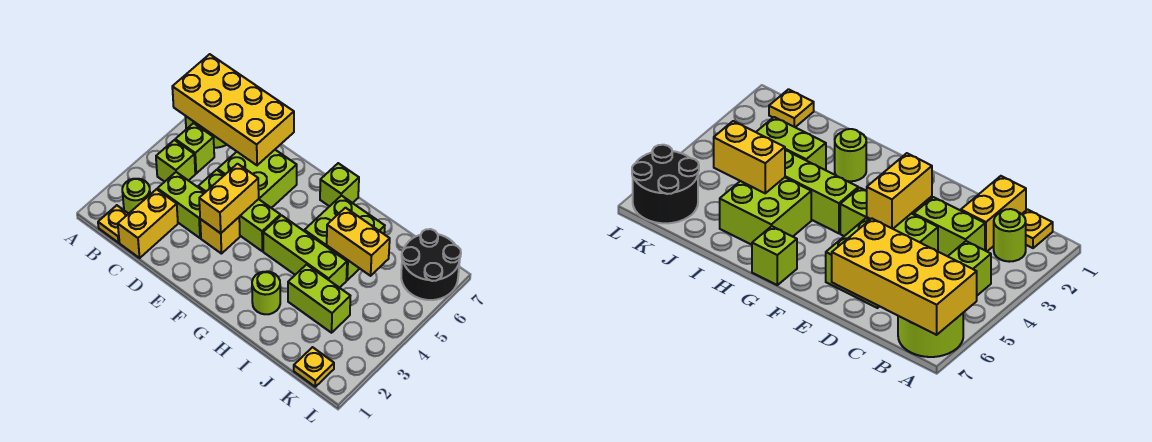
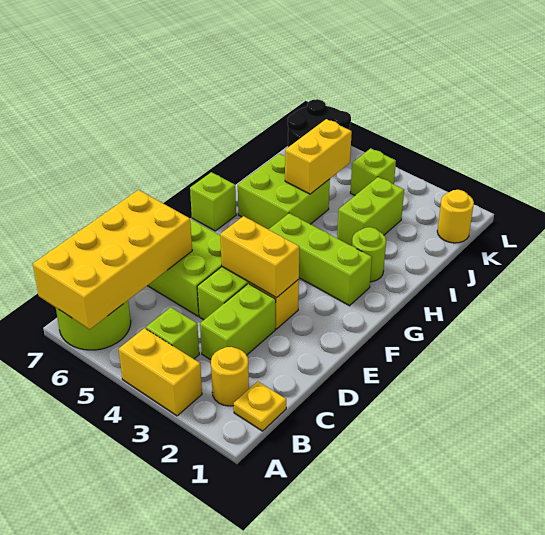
lime 1x1 round brick [122,179,150,214] -> yellow 1x1 round brick [211,347,249,406]
lime 1x1 brick [175,123,214,173] -> lime 1x1 brick moved to [350,148,396,195]
yellow 1x2 brick [118,189,178,258] -> yellow 1x2 brick moved to [119,328,202,416]
lime 1x3 brick [263,215,347,288] -> lime 1x3 brick turned to [269,213,372,306]
yellow 1x1 plate [294,347,334,387] -> yellow 1x1 round brick [437,190,474,243]

